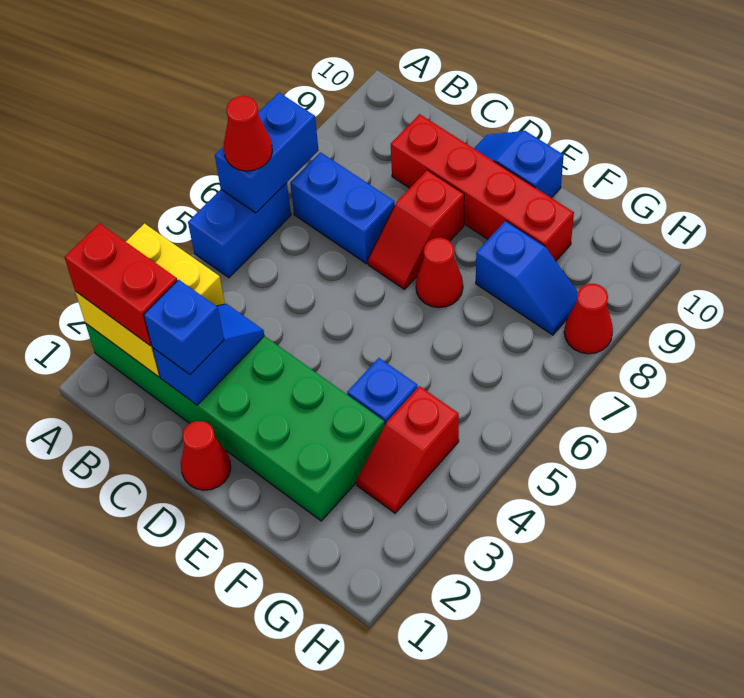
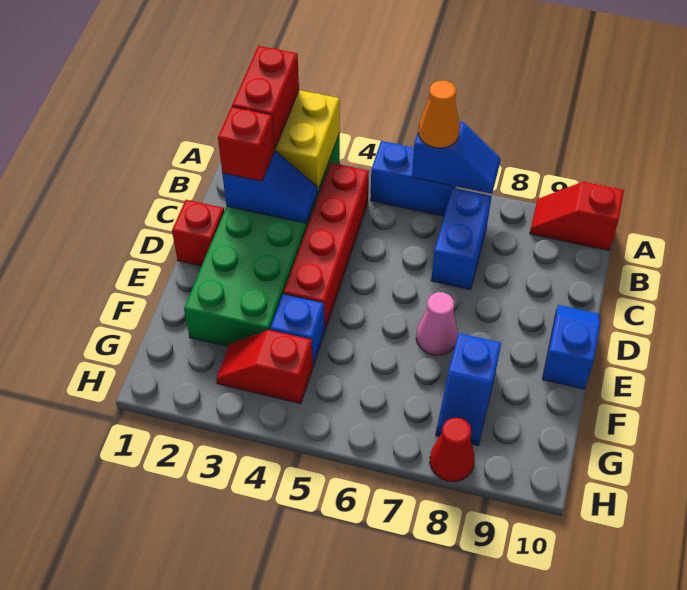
blue 1x2 brick [215,93,319,213] -> blue 1x2 slope [412,122,501,194]
red 1x1 cone [224,96,272,171] -> orange 1x1 cone [418,81,460,148]
blue 1x1 brick [144,280,224,374] -> red 1x1 brick [218,107,275,181]
red 1x4 brick [391,114,574,261] -> red 1x4 brick moved to [284,163,369,329]
red 1x1 cone [181,421,231,490] -> red 1x1 brick [172,200,224,266]
red 1x2 slope [368,170,464,289] -> red 1x2 slope moved to [530,182,624,250]
red 1x1 cone [416,238,463,308] -> pink 1x1 cone [416,292,458,355]

